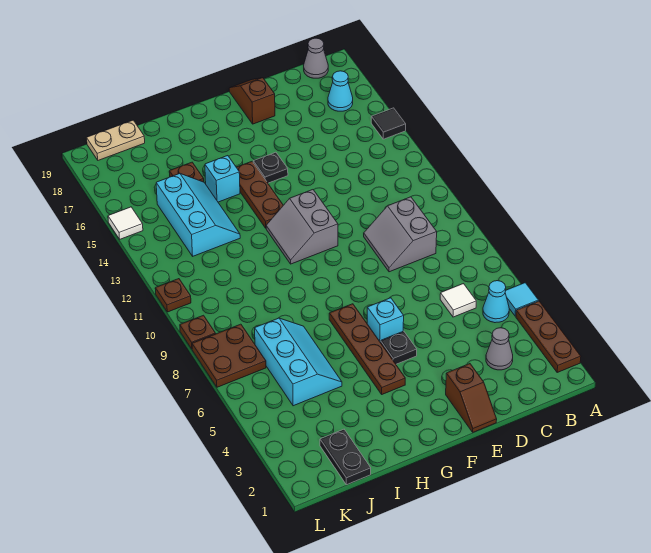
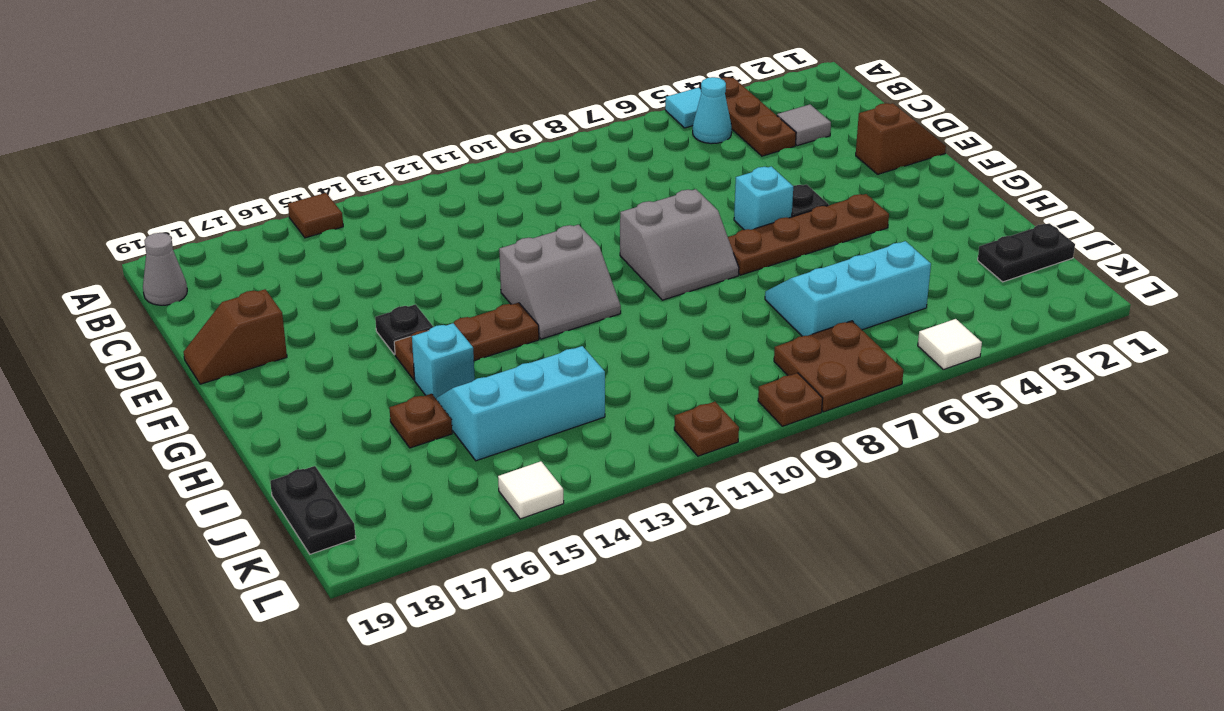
brown 1x3 plate [516,301,581,372] -> brown 1x3 plate turned to [721,77,796,156]
black 1x1 tile [371,108,406,139] -> brown 1x1 tile [288,193,343,238]
cyan 1x1 cone [328,71,353,111] -> none
grey 1x1 cone [486,328,513,370] -> grey 1x1 tile [777,104,831,146]
white 1x1 tile [440,284,476,317] -> white 1x1 tile moved to [918,319,982,370]
grey 2x2 slope [364,197,437,272] -> grey 2x2 slope moved to [620,189,739,300]
tan 1x2 plate [87,120,145,160] -> black 1x2 plate [270,466,356,554]

